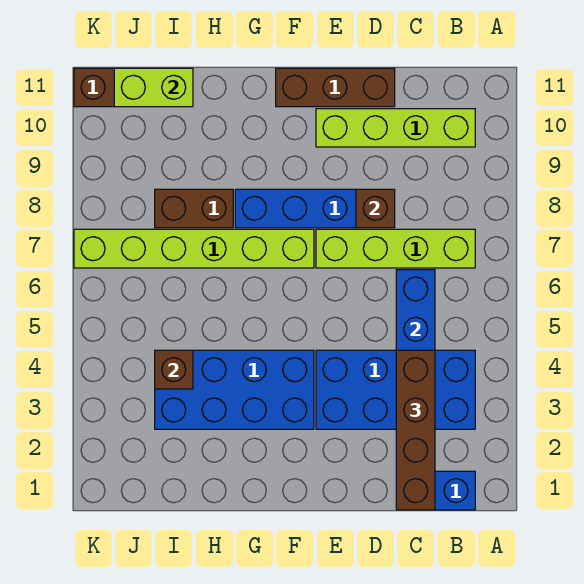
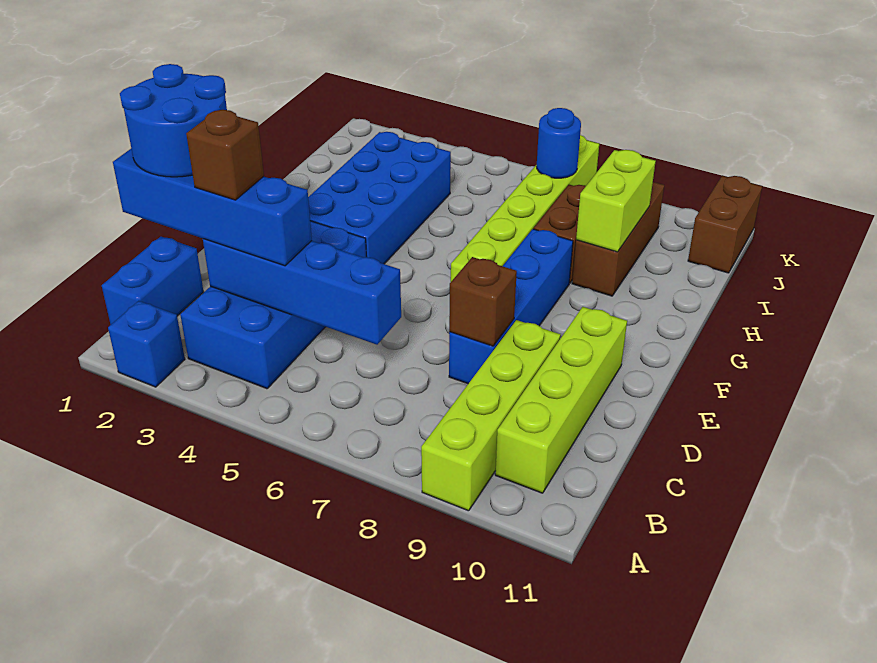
none -> blue 1x1 brick [108,301,185,387]
lime 1x4 brick [316,229,475,268] -> lime 1x4 brick moved to [421,320,561,511]
brown 1x4 brick [396,350,435,510] -> blue 1x4 brick [113,149,312,266]
none -> blue 2x2 round brick [120,64,227,177]
brown 1x3 brick [276,68,395,107] -> brown 1x3 brick moved to [572,182,664,296]
brown 1x1 brick [155,350,193,389] -> brown 1x1 brick moved to [186,110,264,200]
lime 1x2 brick [114,68,193,107] -> lime 1x2 brick moved to [576,150,656,252]
none -> blue 1x1 round brick [537,108,581,178]

